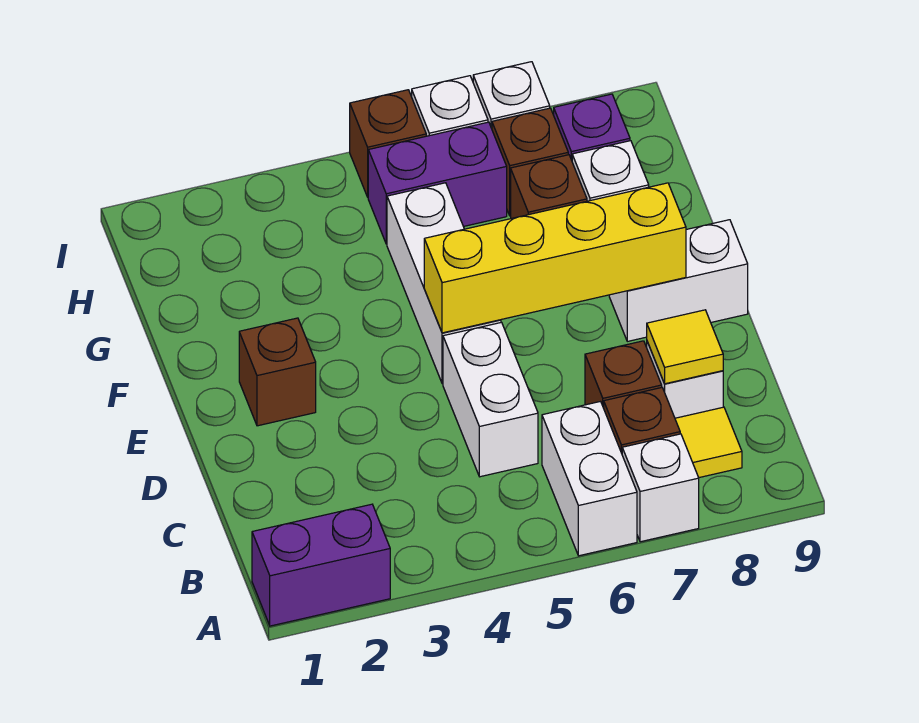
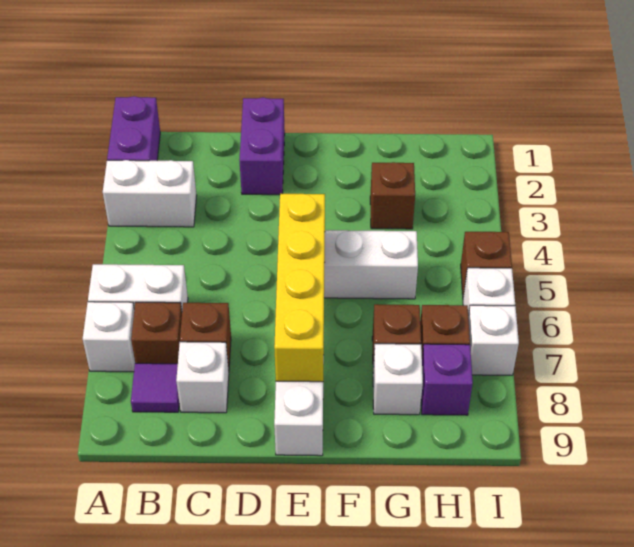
yellow 1x1 tile [675,407,742,478] -> purple 1x1 tile [131,363,179,412]
white 1x2 brick [443,322,538,477] -> white 1x2 brick moved to [103,160,197,227]
yellow 1x1 tile [647,310,723,384] -> none
brown 1x1 brick [239,318,316,426] -> brown 1x1 brick moved to [370,162,415,229]
purple 1x2 brick [368,122,507,244] -> purple 1x2 brick moved to [239,97,285,195]

